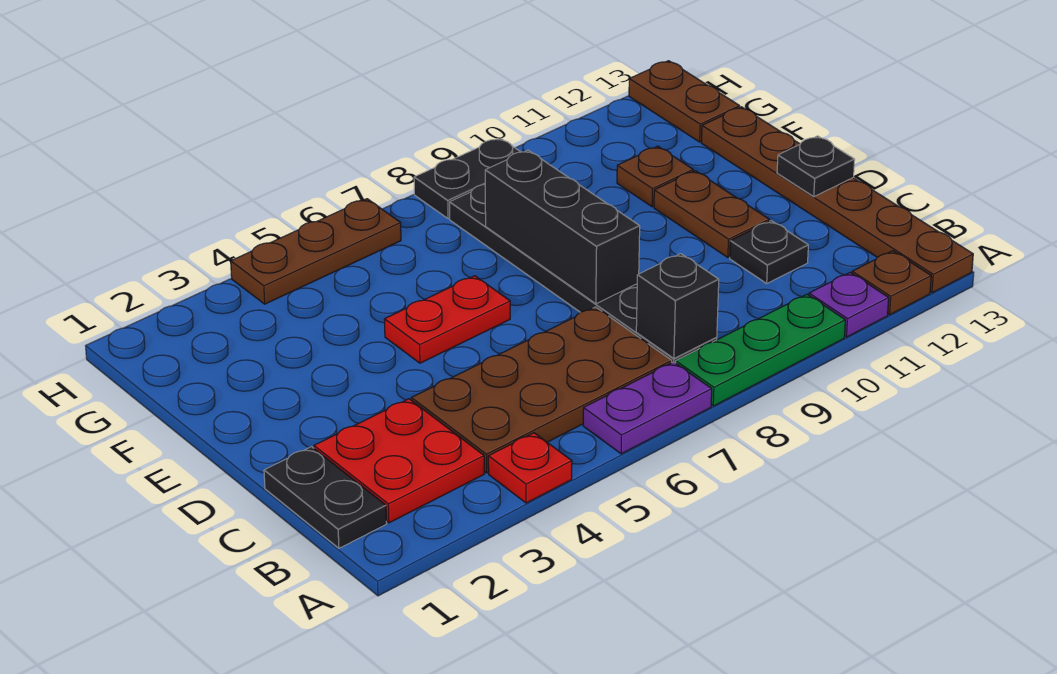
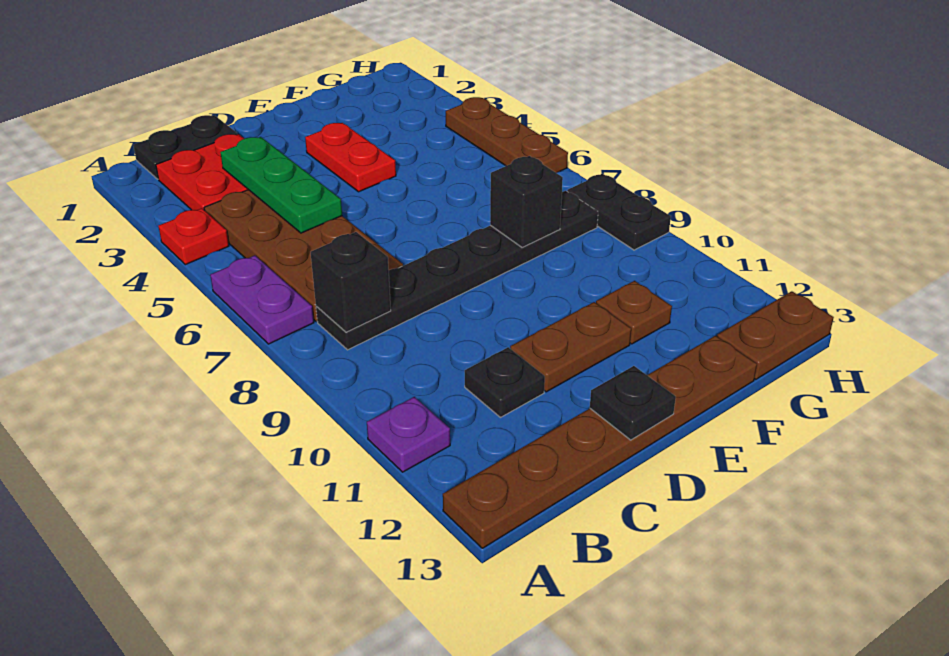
green 1x3 plate [676,294,845,406] -> green 1x3 plate moved to [220,137,342,233]
brown 1x1 plate [852,251,931,315] -> none
black 1x3 brick [485,150,640,304] -> black 1x1 brick [490,156,563,248]
red 1x2 plate [384,276,510,363] -> red 1x2 plate moved to [305,123,396,192]

